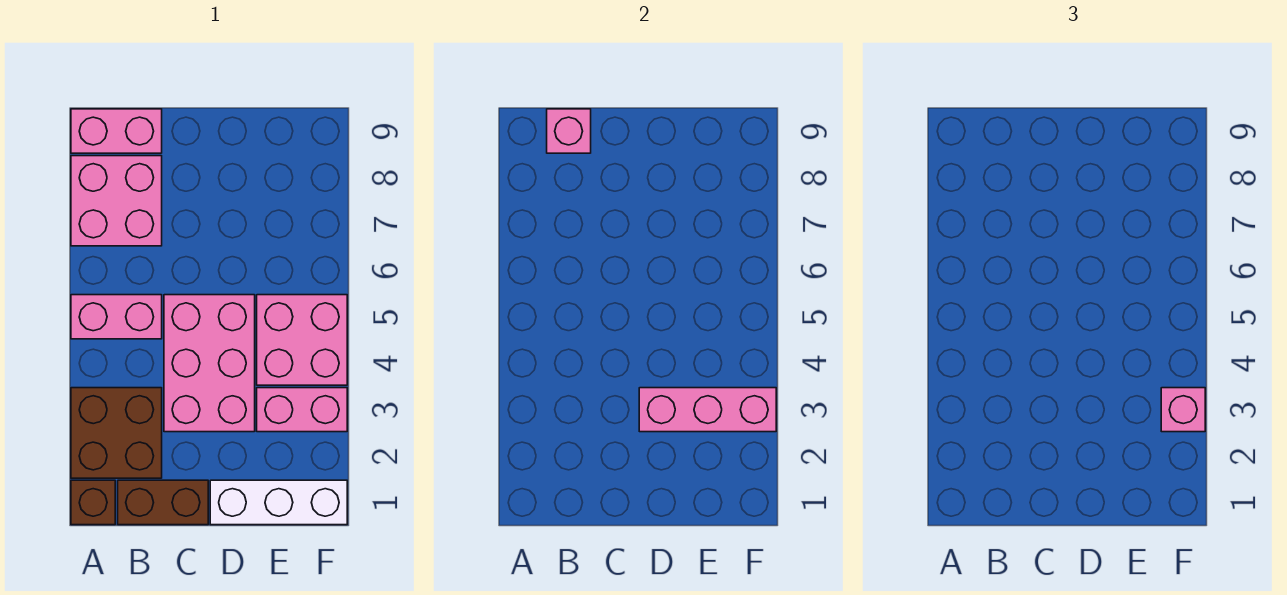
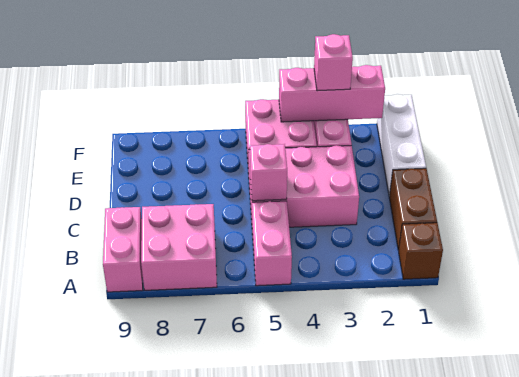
brown 2x2 brick [71,388,162,478] -> none
pink 1x1 brick [547,109,591,153] -> pink 1x1 brick moved to [250,144,287,201]
pink 1x3 brick [639,388,776,432] -> pink 1x3 brick turned to [279,65,385,122]

